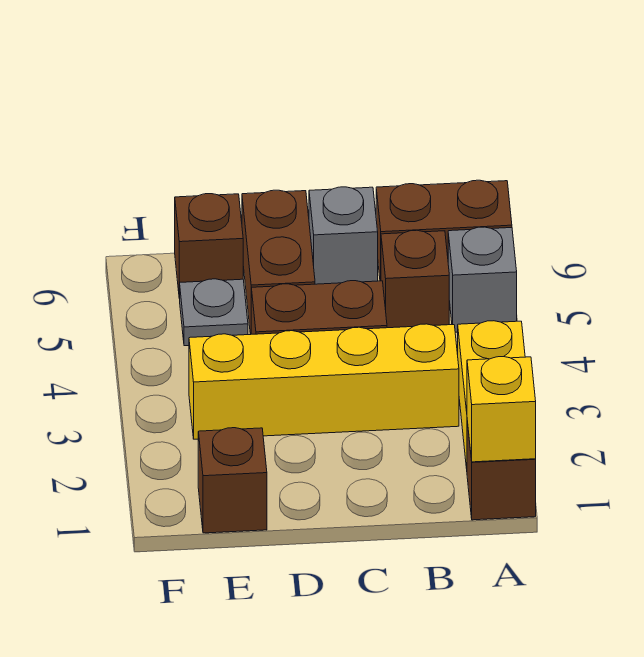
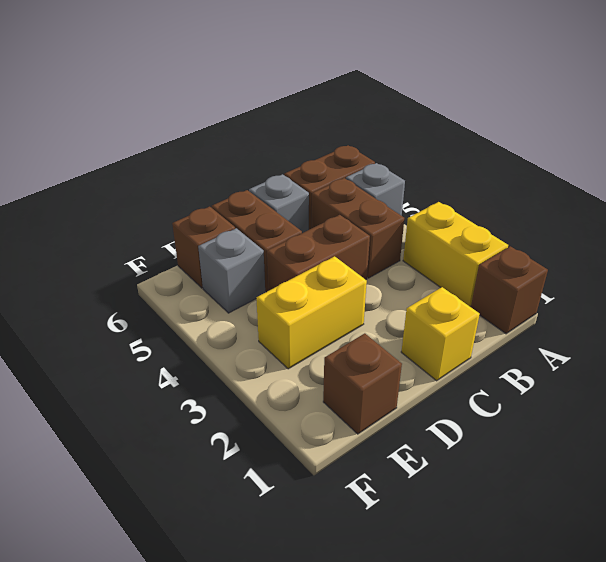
yellow 1x1 brick [467,357,536,462] -> yellow 1x1 brick moved to [401,287,480,381]
yellow 1x4 brick [189,324,459,439] -> yellow 1x2 brick [256,256,367,369]
brown 1x1 brick [381,230,449,328] -> brown 1x2 brick [312,178,404,278]
grey 1x1 plate [180,279,248,346] -> grey 1x1 brick [198,228,265,313]

